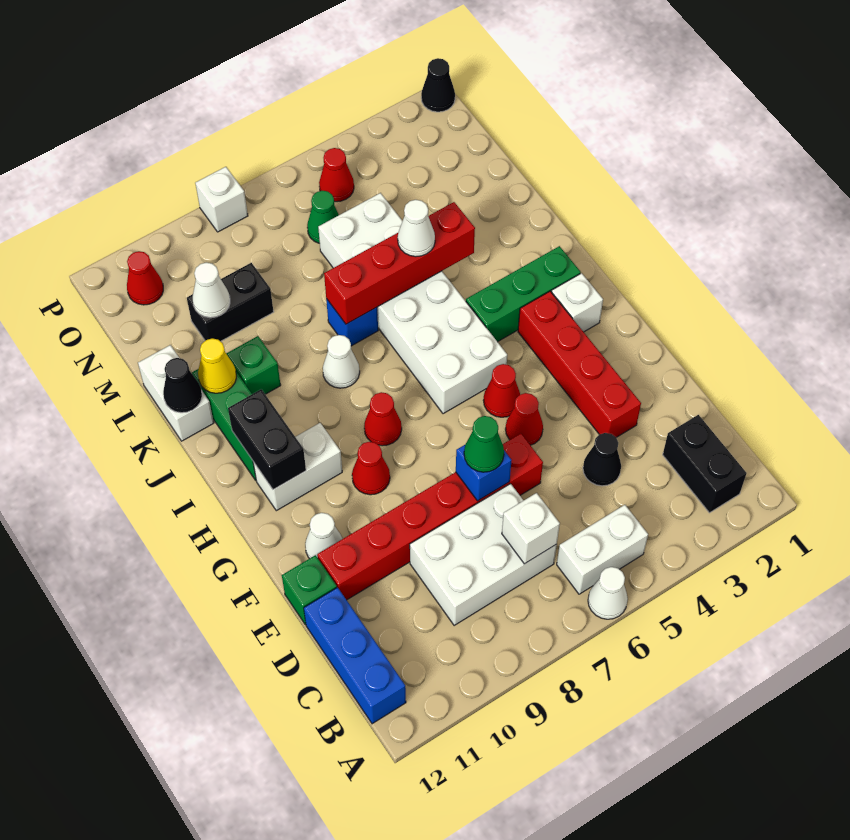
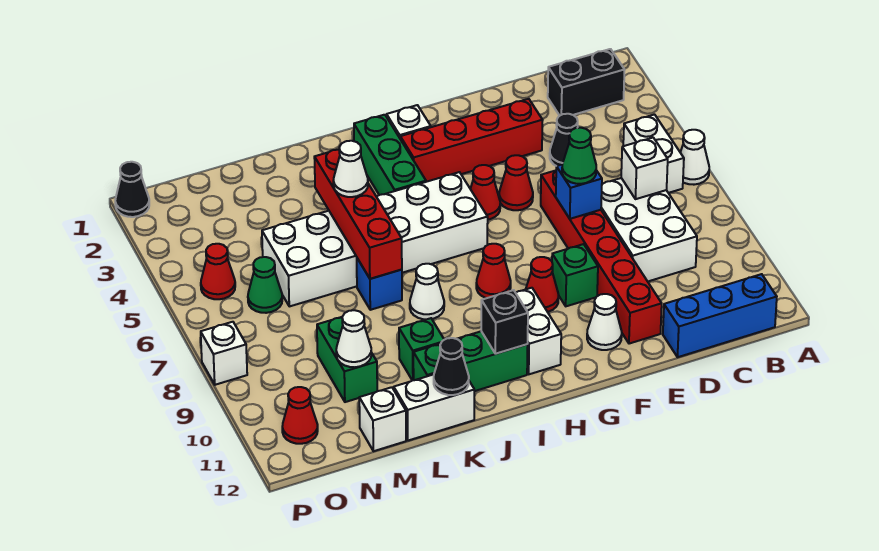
green 1x1 brick [282,555,337,625] -> green 1x1 brick moved to [552,244,598,306]
black 1x2 brick [228,389,306,490] -> black 1x1 brick [481,290,528,354]
yellow 1x1 cone [198,338,236,393] -> none
black 1x2 brick [187,263,274,341] -> green 1x2 brick [317,317,377,402]
none -> white 1x1 brick [359,387,406,451]

